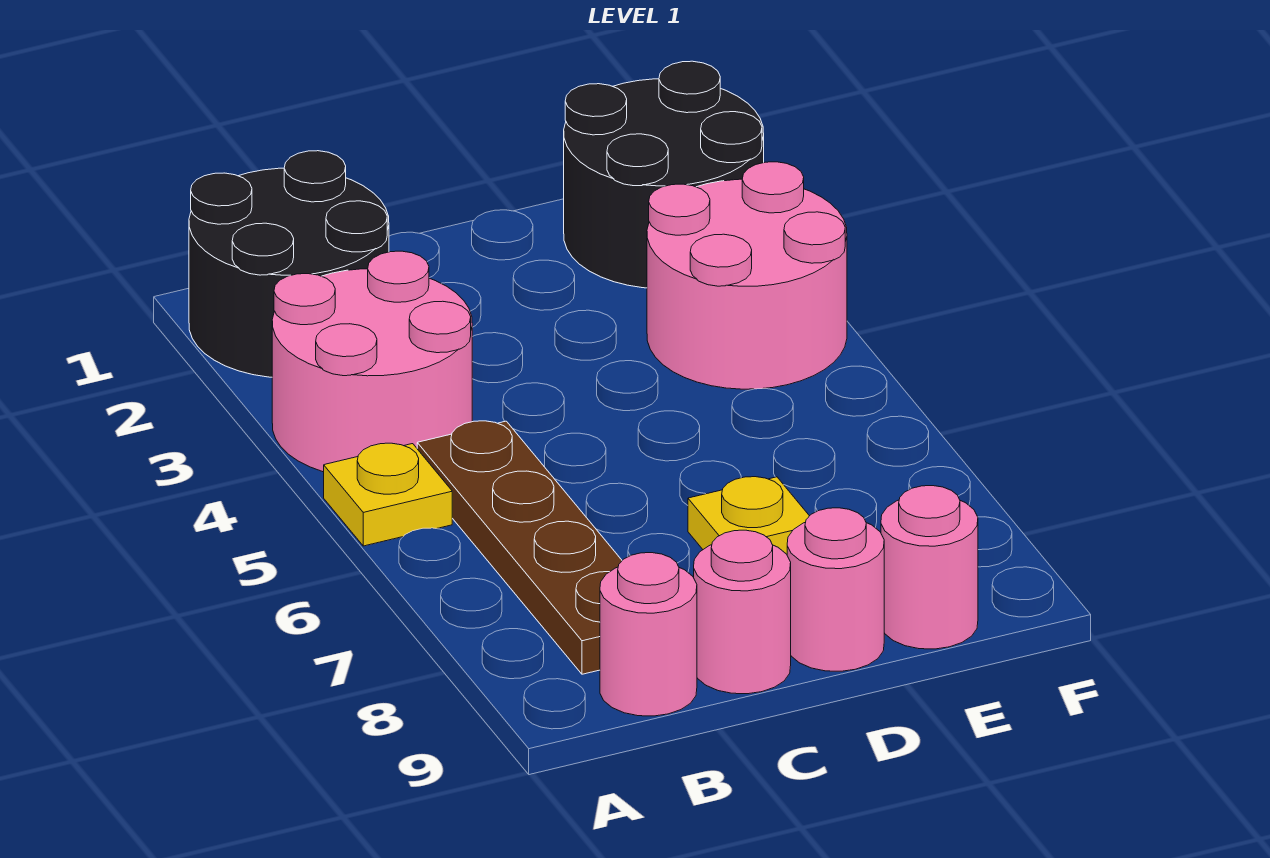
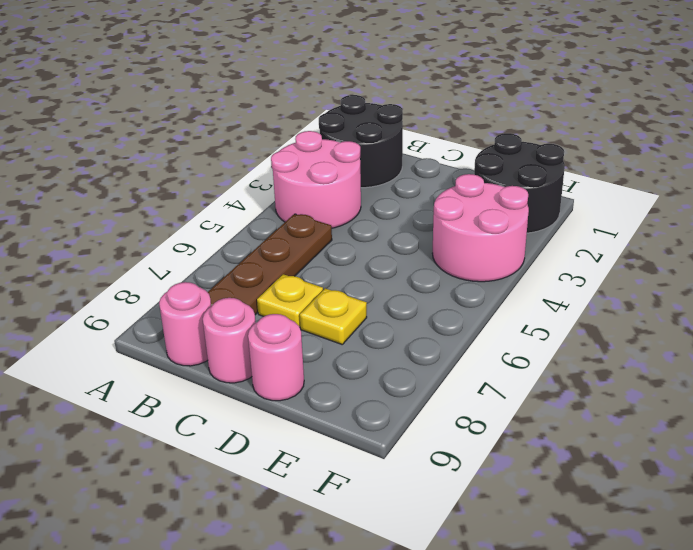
yellow 1x1 plate [324,443,452,546] -> yellow 1x1 plate moved to [257,274,323,327]
pink 1x1 round brick [881,486,978,649] -> none

